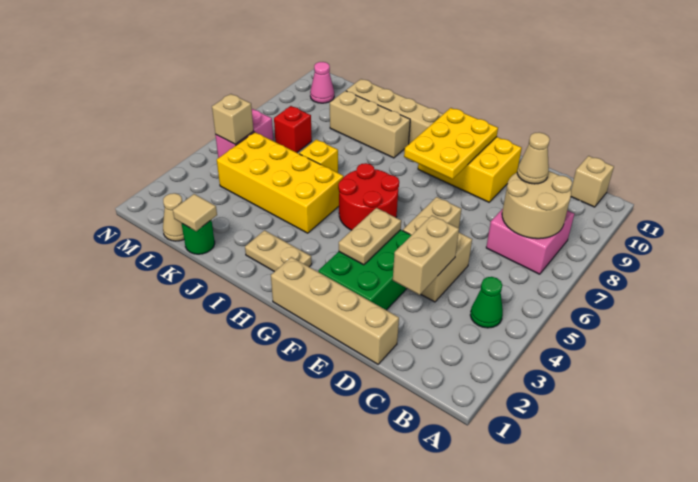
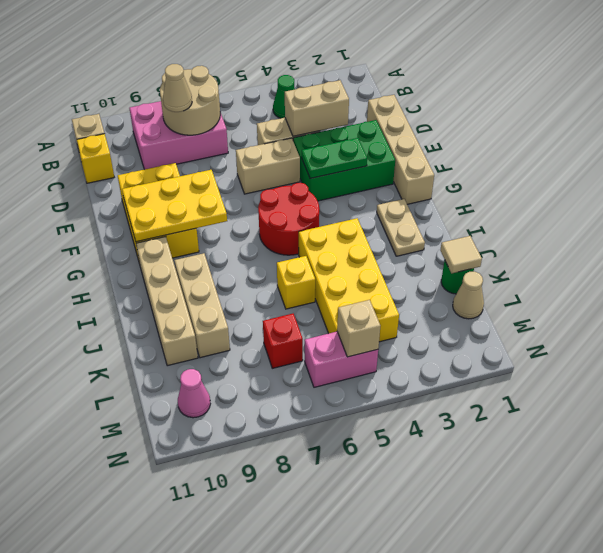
pink 2x2 brick [486,209,574,274] -> pink 2x3 brick [129,101,228,169]
none -> yellow 1x1 brick [77,134,114,183]
tan 1x2 plate [339,208,401,265] -> green 1x2 plate [302,138,367,179]

